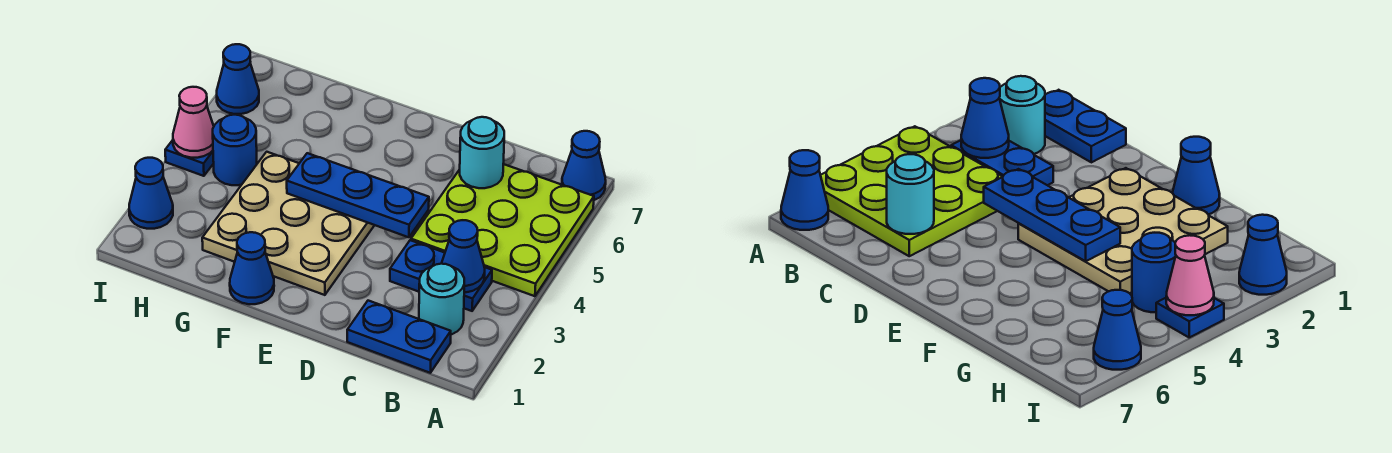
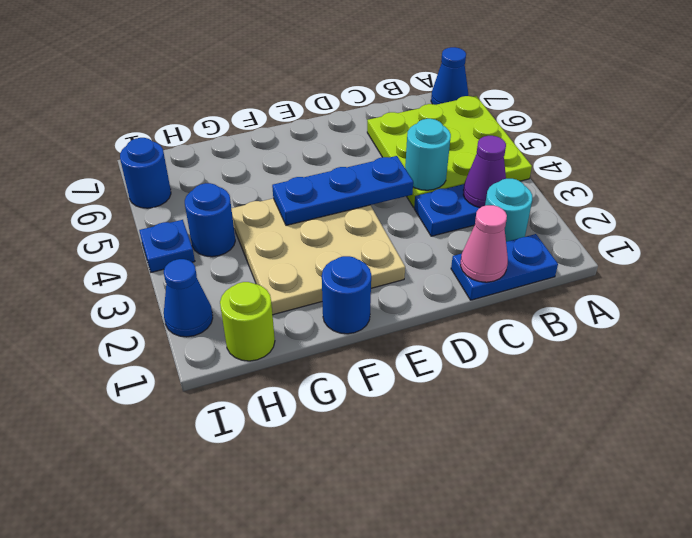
blue 1x1 cone [441,220,485,292] -> purple 1x1 cone [463,136,506,208]
cyan 1x1 round brick [460,117,504,188] -> cyan 1x1 round brick moved to [405,119,451,190]
blue 1x1 cone [230,232,274,304] -> blue 1x1 round brick [322,256,371,334]
none -> lime 1x1 round brick [220,282,275,361]
pink 1x1 cone [173,87,214,158] -> pink 1x1 cone moved to [460,205,508,282]
blue 1x1 cone [217,44,259,114] -> blue 1x1 round brick [120,138,171,208]

